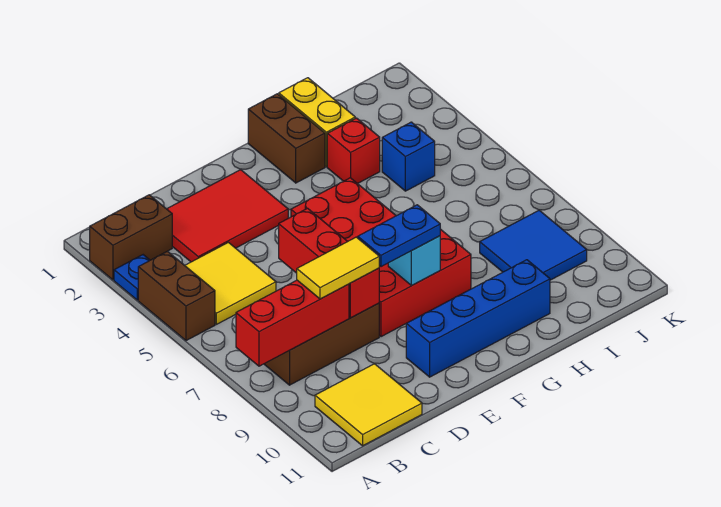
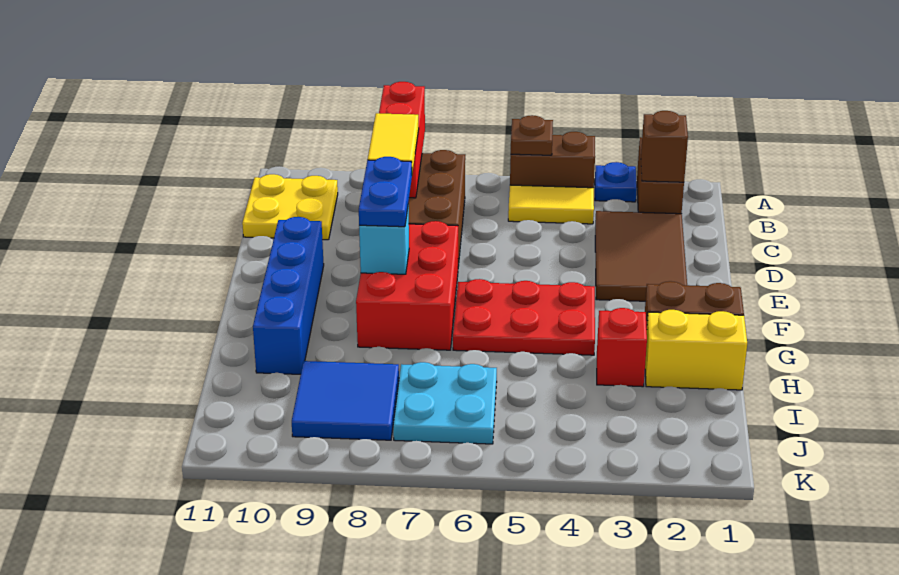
none -> brown 1x1 plate [511,115,553,155]
none -> brown 1x1 brick [641,111,688,182]
yellow 2x2 tile [185,242,276,324] -> yellow 1x2 tile [508,185,594,224]
yellow 2x2 tile [315,364,422,446] -> yellow 2x2 plate [242,174,338,240]
red 2x3 tile [167,170,288,262] -> brown 2x3 tile [595,211,687,301]
red 1x3 brick [279,208,379,318] -> none
blue 1x1 brick [382,122,435,191] -> none
none -> cyan 2x2 plate [393,362,497,444]

